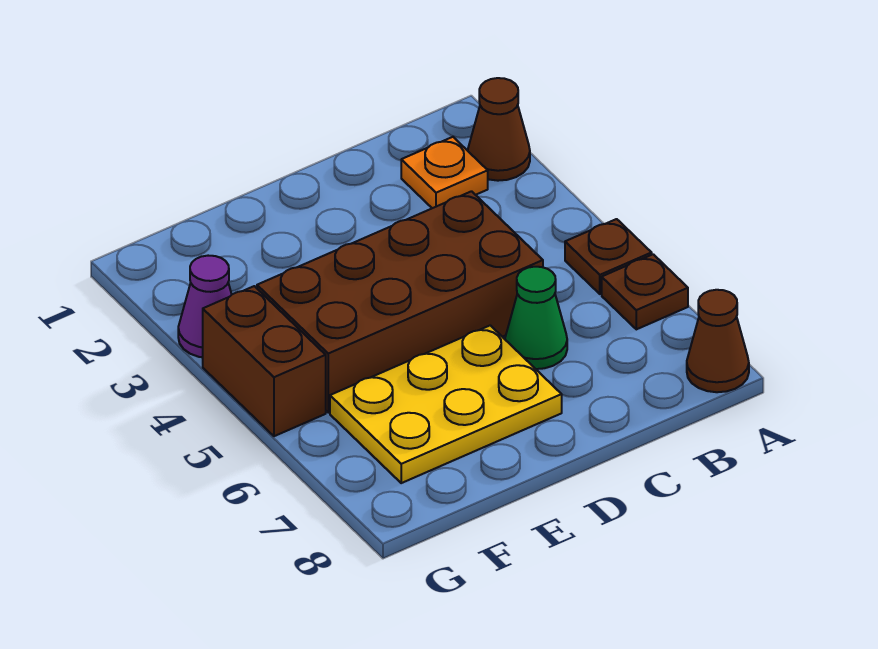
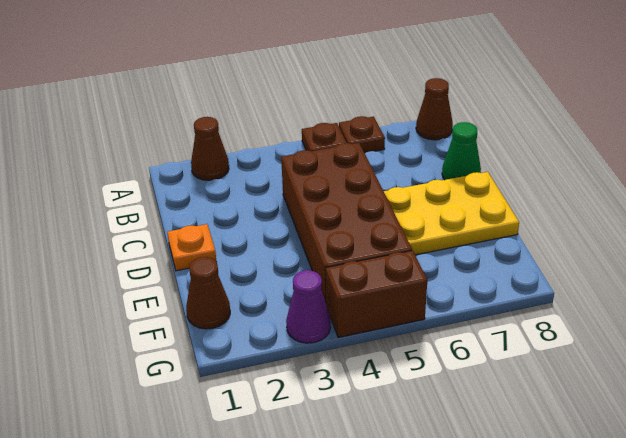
orange 1x1 plate [401,137,488,208] -> orange 1x1 plate moved to [167,224,217,271]
green 1x1 cone [505,267,567,369] -> green 1x1 cone moved to [442,122,481,180]
yellow 2x3 plate [330,325,562,483] -> yellow 2x3 plate turned to [384,172,519,255]
none -> brown 1x1 cone [186,257,230,329]

